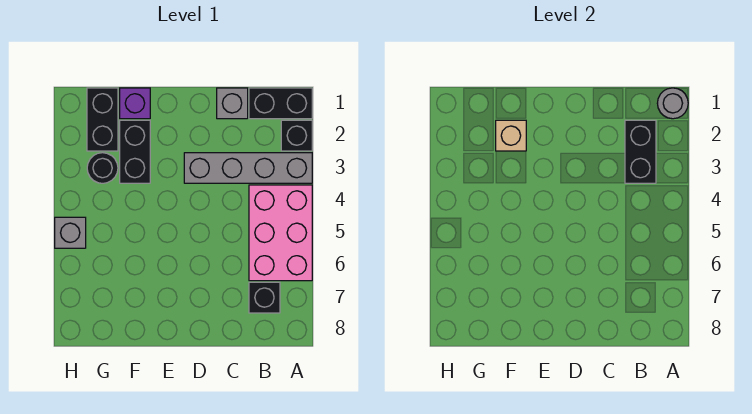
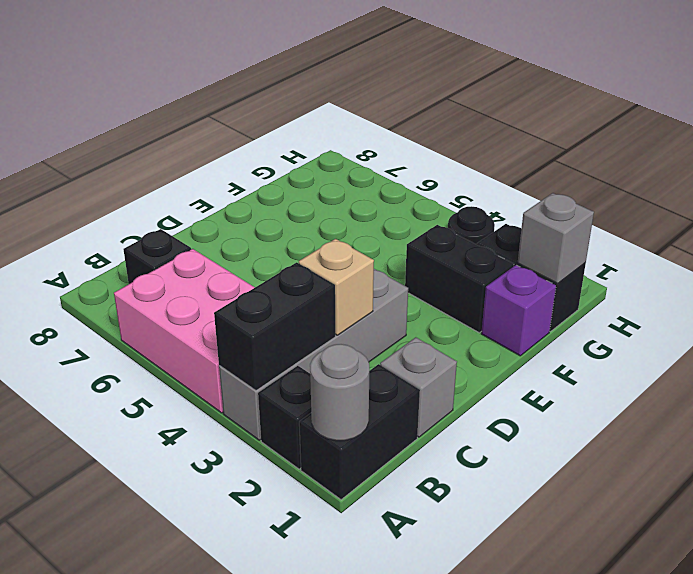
black 1x2 brick [625,120,656,183] -> black 1x2 brick turned to [214,262,335,391]
tan 1x1 brick [496,120,526,151] -> tan 1x1 brick moved to [299,239,374,335]
grey 1x1 brick [55,217,86,248] -> grey 1x1 brick moved to [518,193,594,283]

